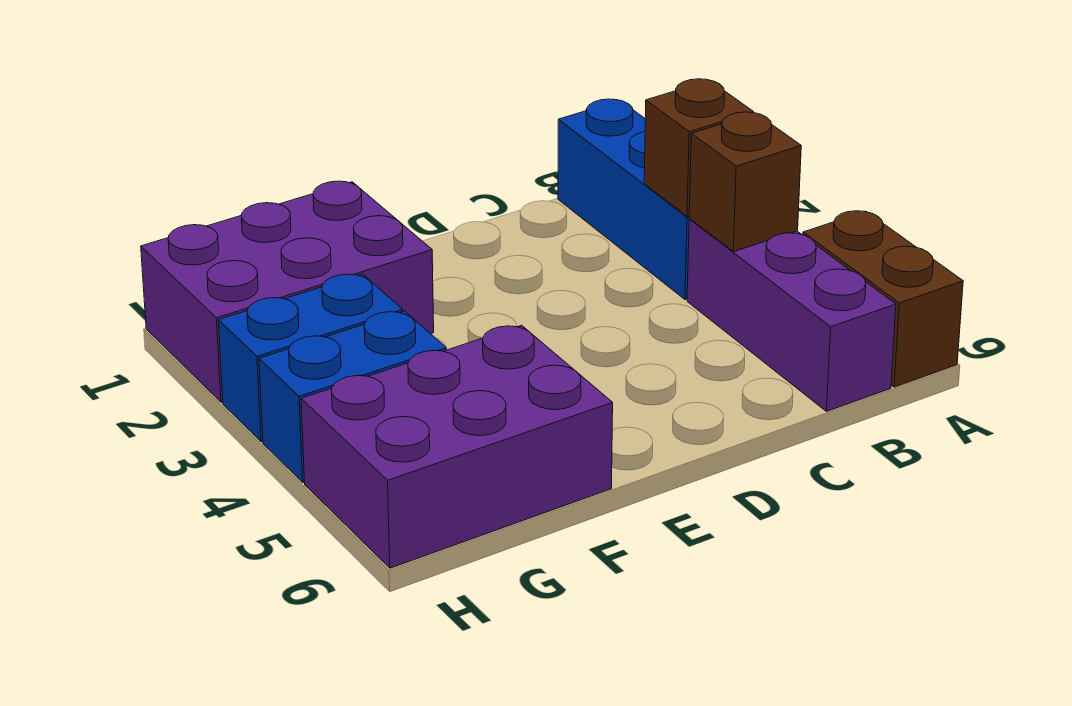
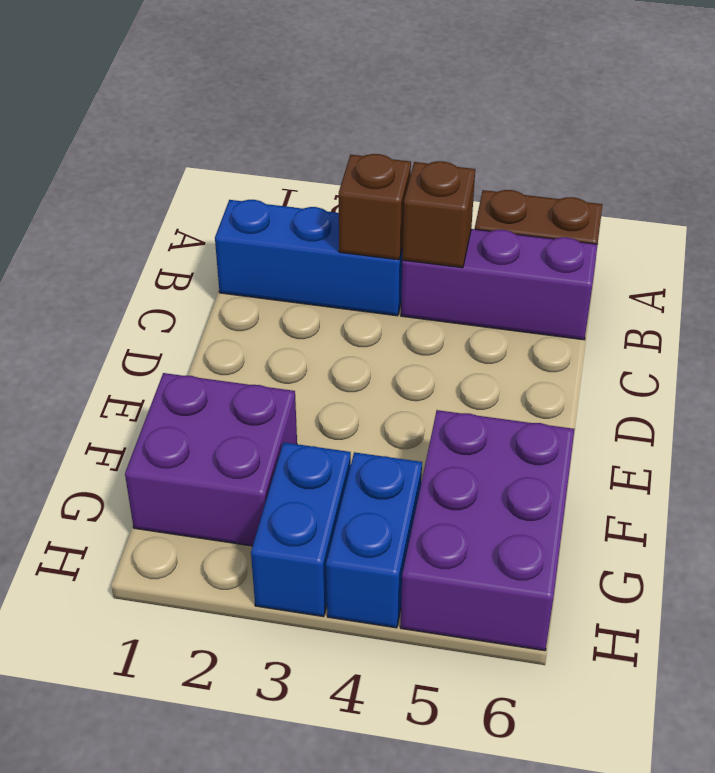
purple 2x3 brick [141,181,434,402] -> purple 2x2 brick [125,373,297,546]

